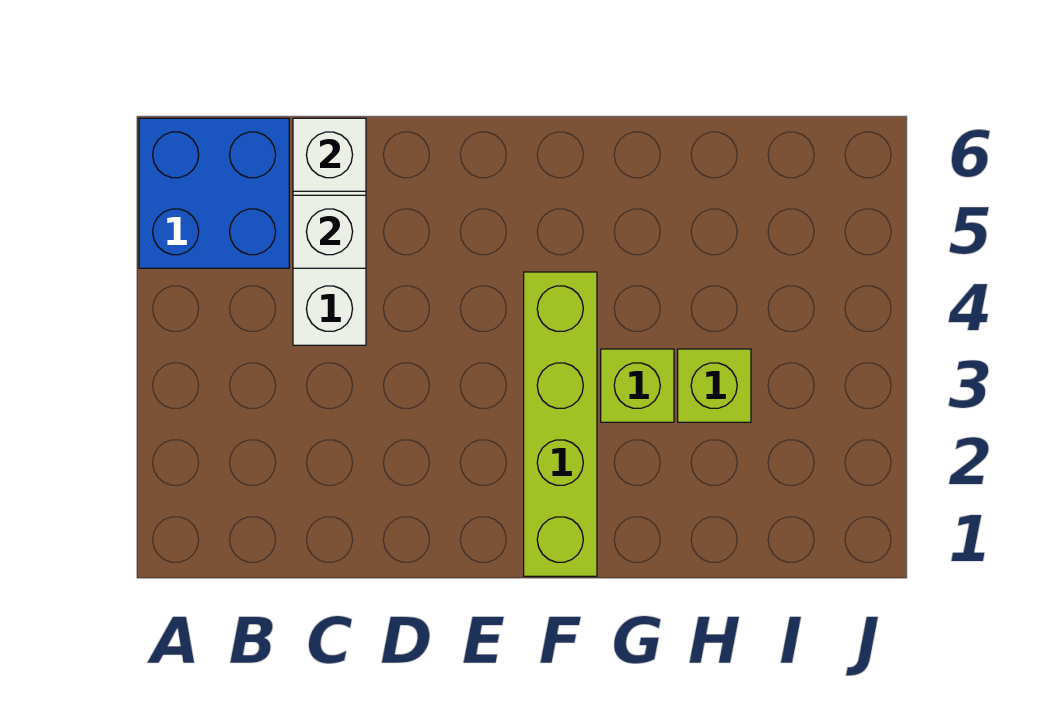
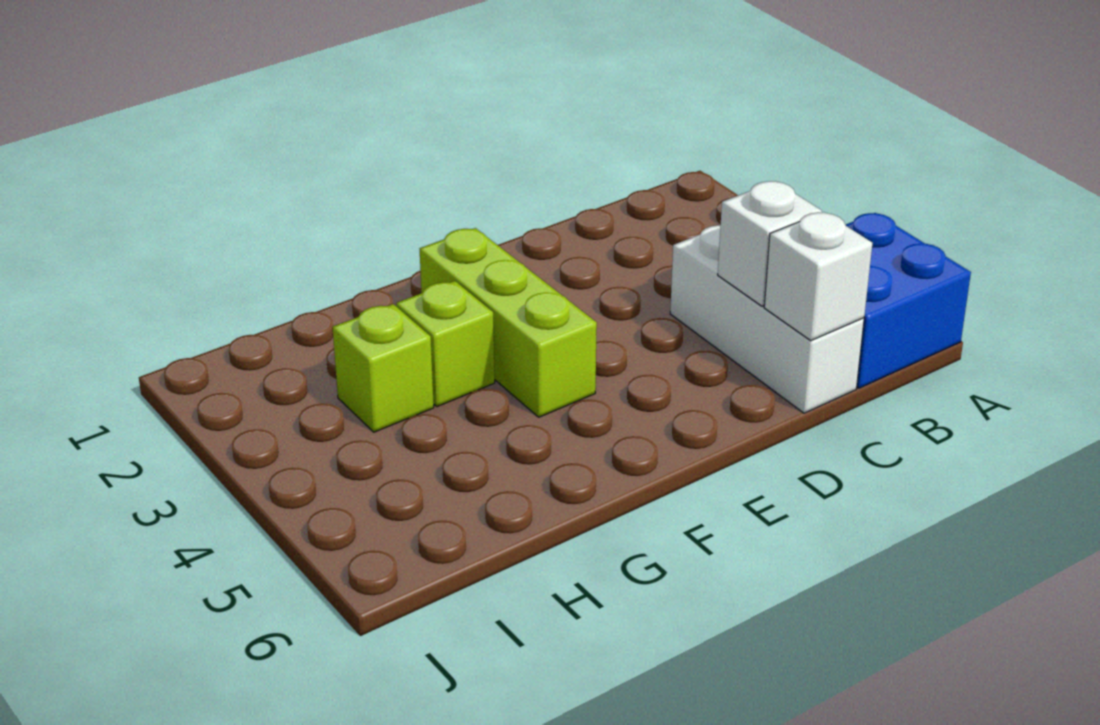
lime 1x4 brick [524,272,597,576] -> lime 1x3 brick [420,228,597,417]

